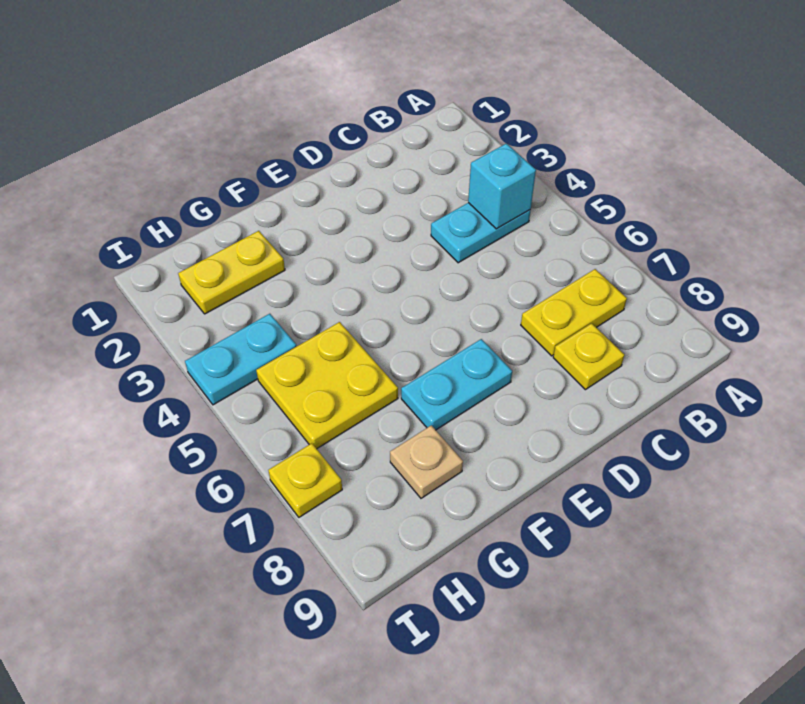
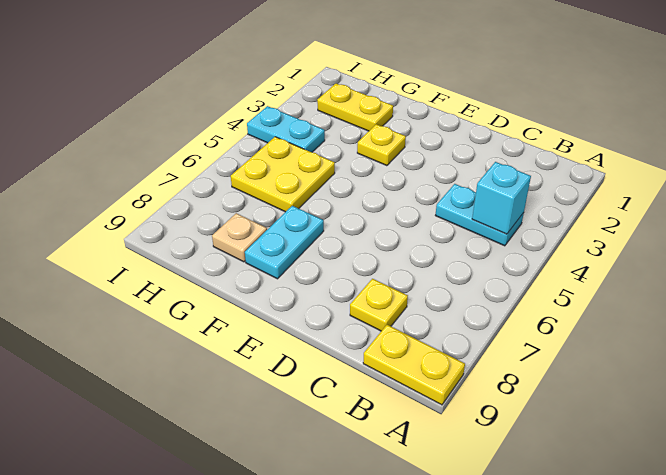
yellow 1x2 plate [521,269,627,356] -> yellow 1x2 plate moved to [363,325,465,405]
cyan 1x2 plate [401,339,512,430] -> cyan 1x2 plate turned to [245,206,324,279]
yellow 1x1 plate [268,443,342,517] -> yellow 1x1 plate moved to [357,124,406,166]

